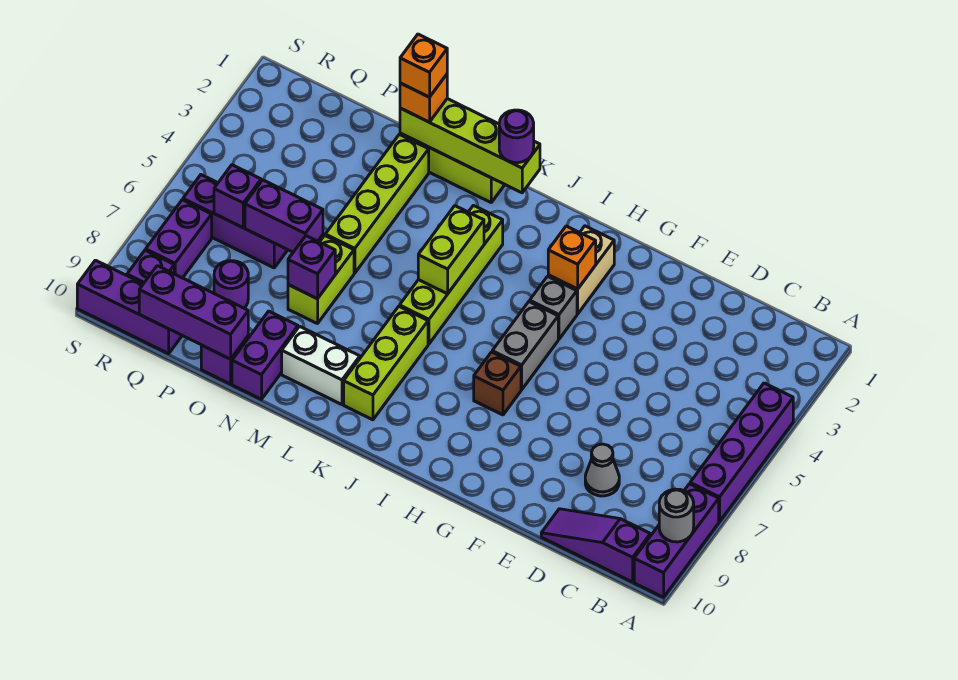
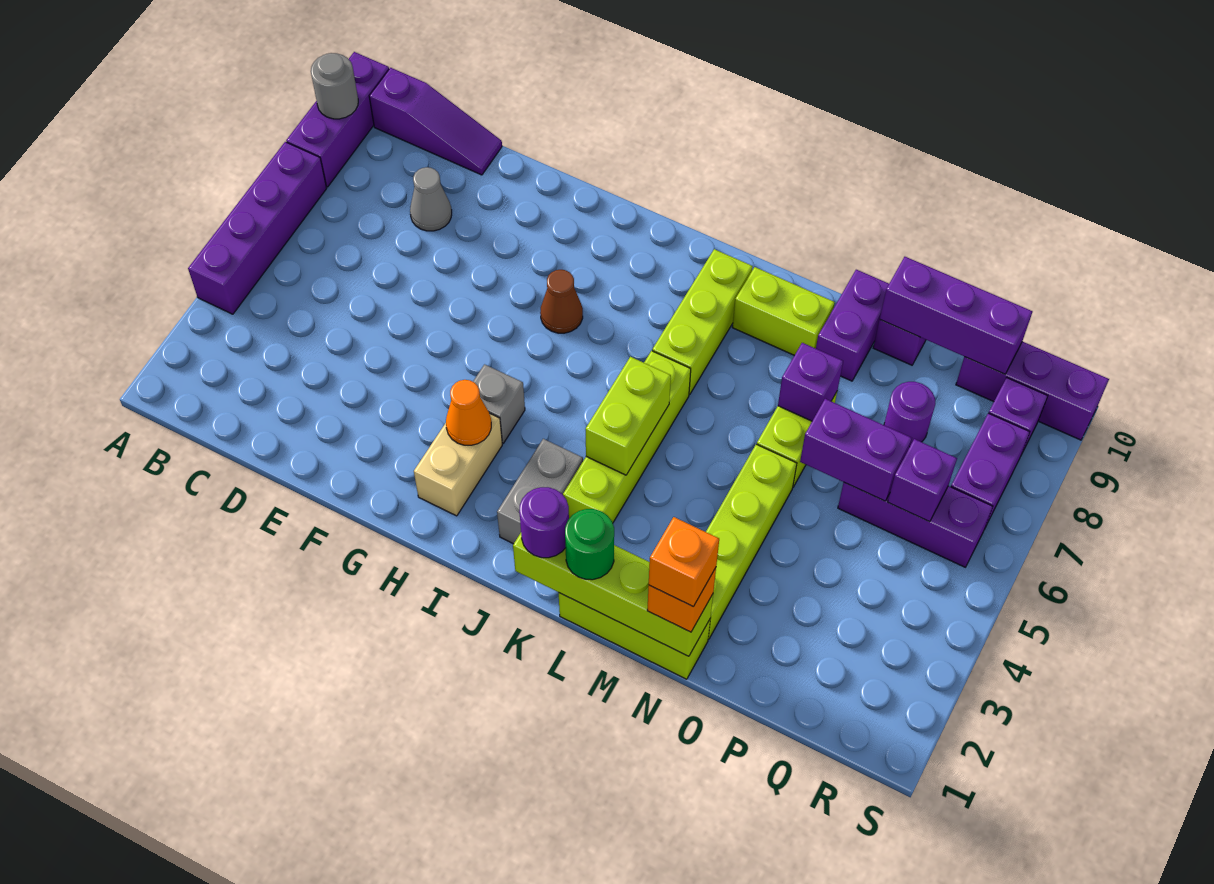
orange 1x1 brick [548,226,596,289] -> orange 1x1 cone [446,380,491,445]
grey 1x2 brick [492,302,558,390] -> grey 1x2 brick moved to [497,439,583,544]
brown 1x1 brick [474,352,521,415] -> brown 1x1 cone [540,270,583,333]
none -> green 1x1 round brick [565,509,614,580]
white 1x2 brick [282,326,360,404] -> lime 1x2 brick [732,267,835,355]

